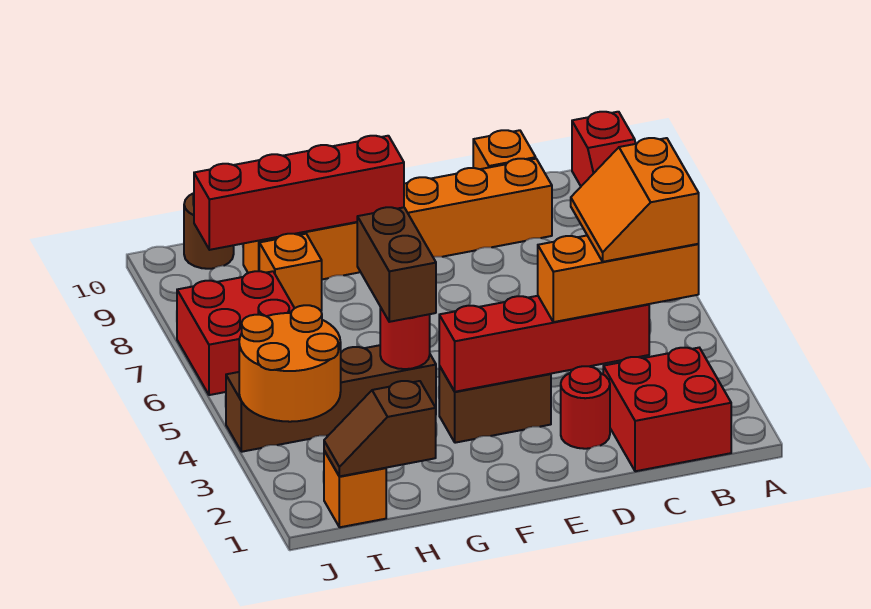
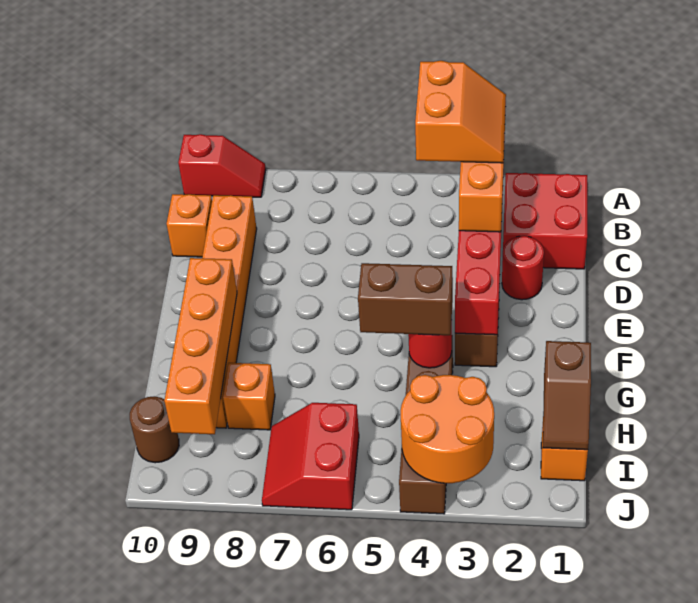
orange 2x2 slope [571,138,699,262] -> orange 2x2 slope turned to [415,61,506,163]
red 1x4 brick [194,136,404,250] -> orange 1x4 brick [164,258,237,434]
red 2x2 brick [177,271,294,395] -> red 2x2 slope [262,403,359,510]

